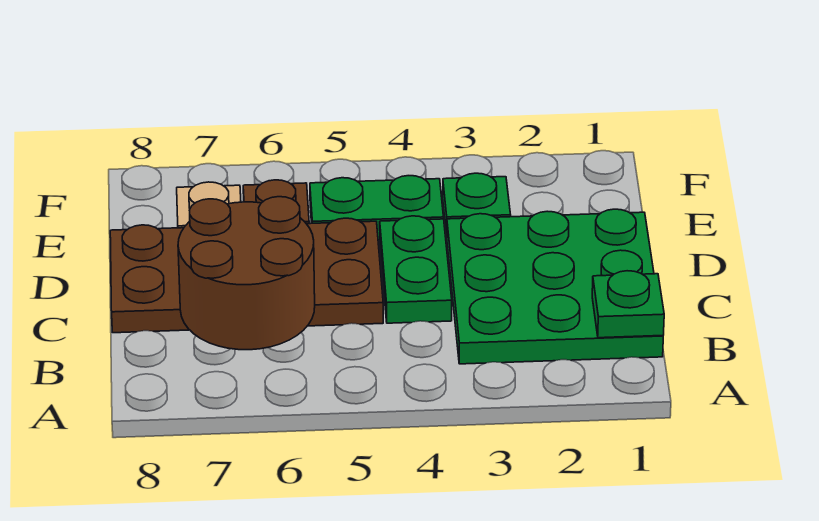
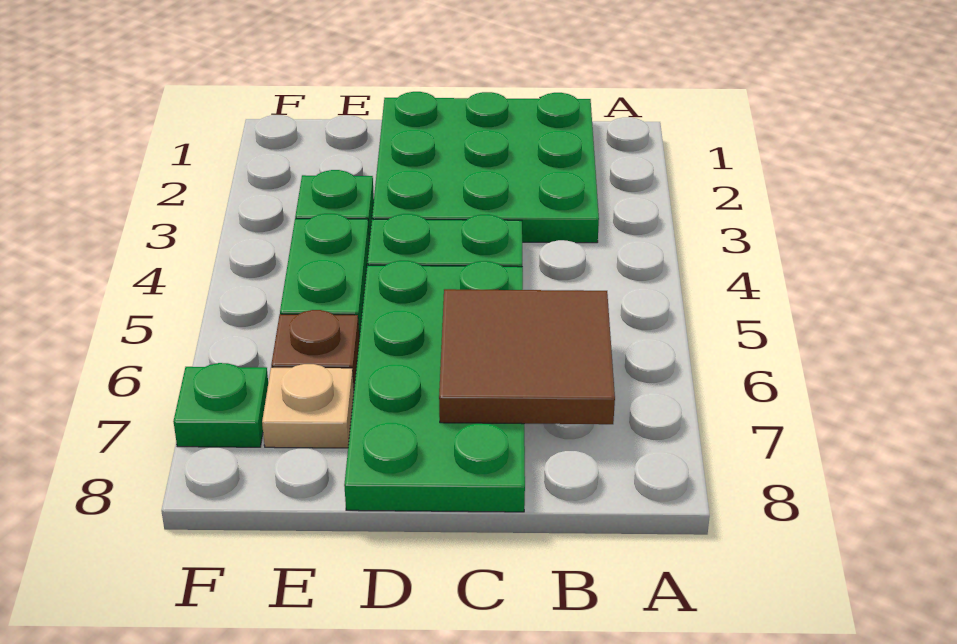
green 1x1 plate [592,271,664,338] -> green 1x1 plate moved to [173,363,268,447]
brown 2x2 round brick [178,197,315,350] -> brown 2x2 tile [439,289,615,424]
brown 2x4 plate [110,218,383,333] -> green 2x4 plate [344,261,525,512]

